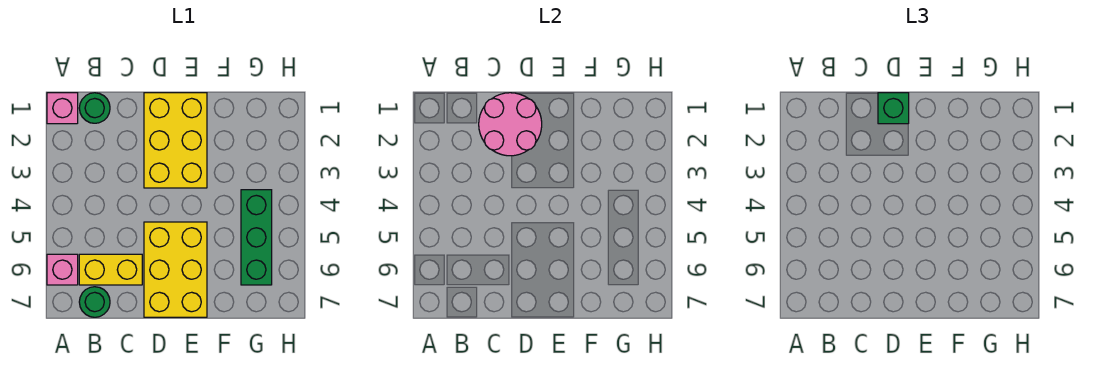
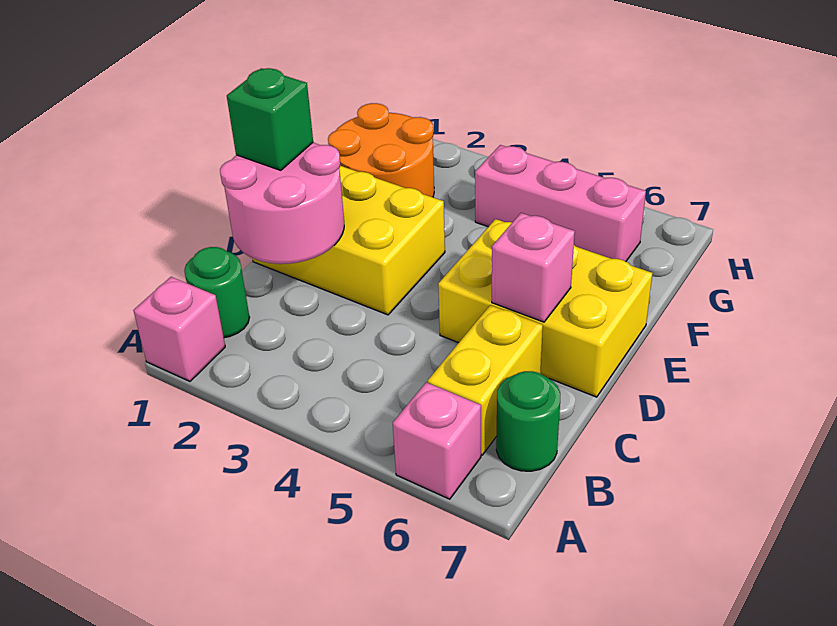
none -> pink 1x1 brick [492,213,575,322]
none -> orange 2x2 round brick [328,103,434,197]
green 1x3 brick [241,190,272,285] -> pink 1x3 brick [475,145,646,261]

